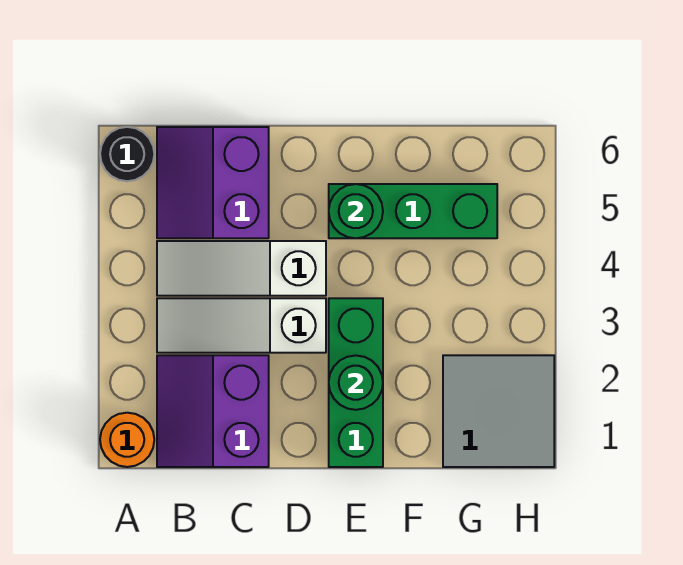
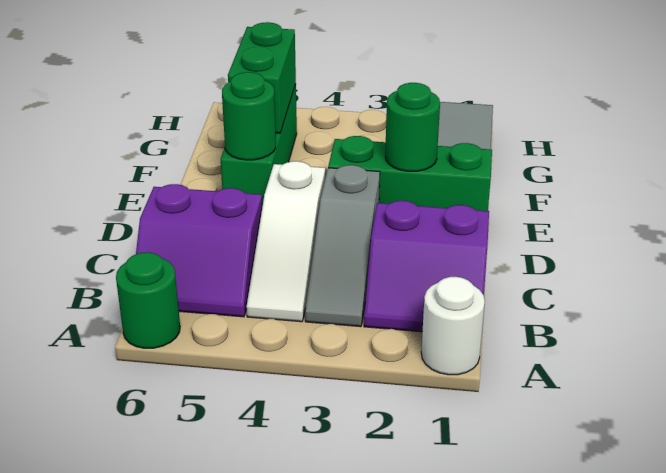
orange 1x1 round brick [100,413,154,467] -> white 1x1 round brick [421,277,485,375]
black 1x1 round brick [100,127,154,181] -> green 1x1 round brick [116,252,180,348]
white 1x3 slope [157,298,326,353] -> grey 1x3 slope [305,165,380,327]
none -> green 1x2 brick [228,22,296,133]

